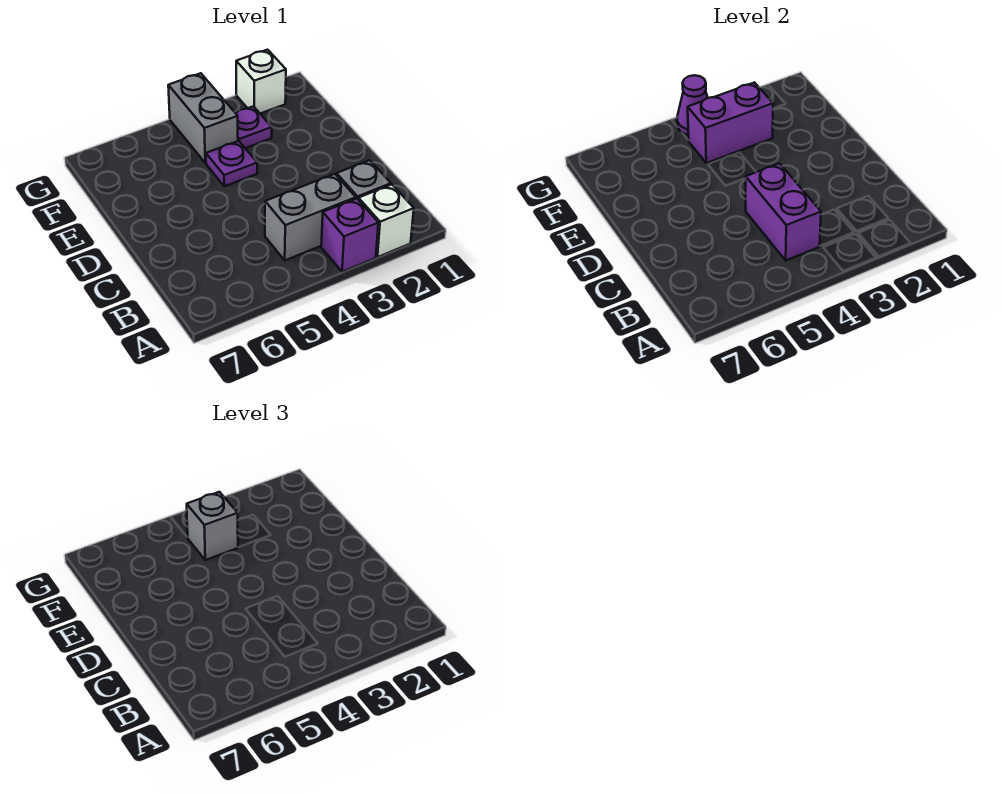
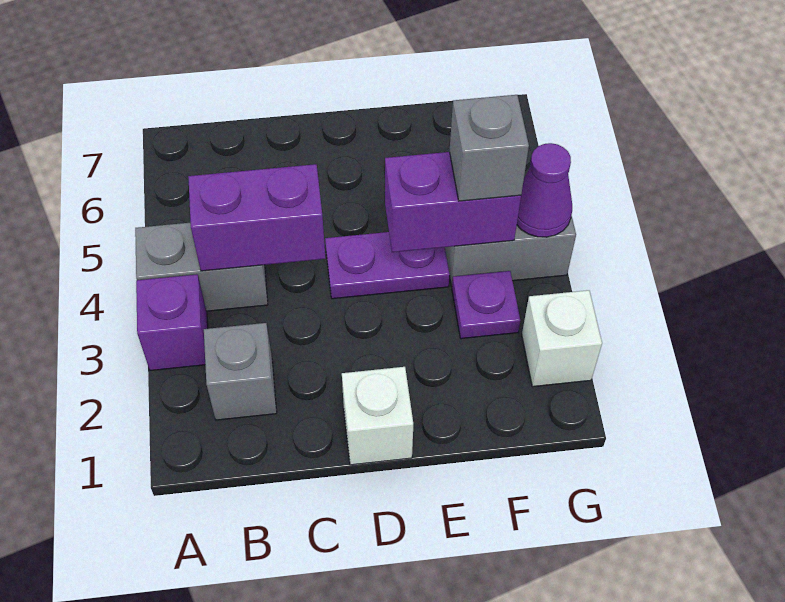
white 1x1 brick [358,185,414,257] -> white 1x1 brick moved to [342,367,413,465]
grey 1x2 brick [265,174,356,260] -> grey 1x2 brick turned to [135,223,268,311]
purple 1x1 plate [206,141,257,186] -> purple 1x2 plate [325,232,450,299]
purple 1x2 brick [688,83,773,163] -> purple 1x2 brick turned to [385,152,521,252]

